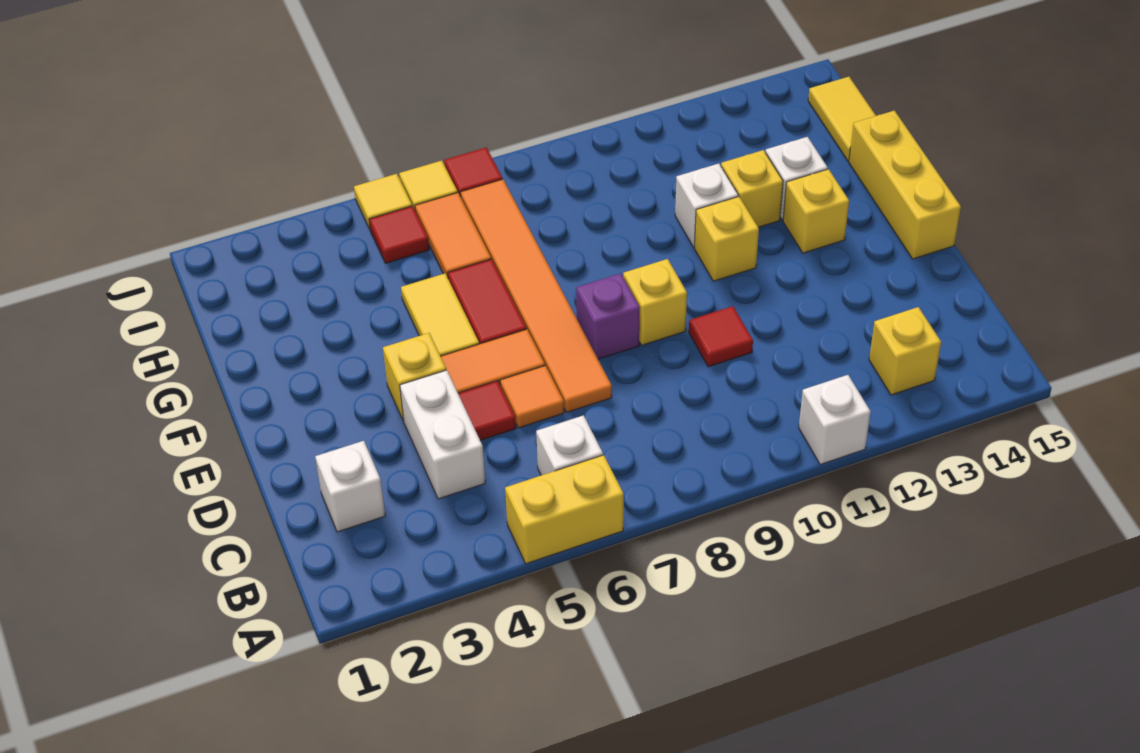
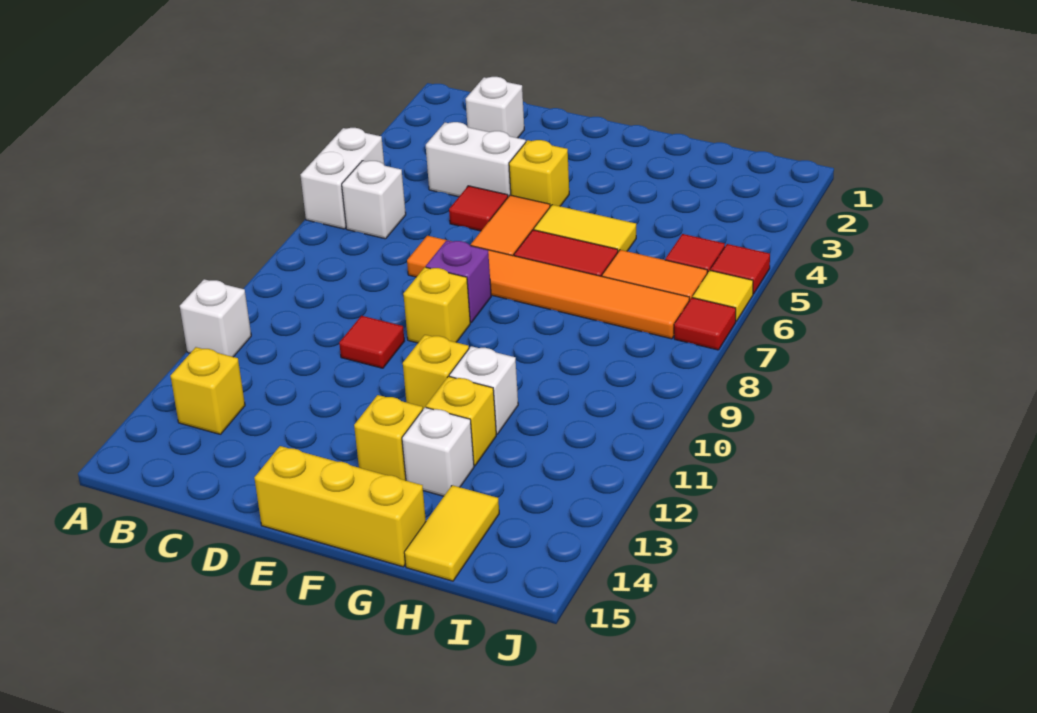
yellow 1x2 brick [505,455,624,564] -> white 1x2 brick [301,128,384,229]
orange 1x1 tile [500,366,564,428] -> none
yellow 1x2 tile [808,77,876,161] -> yellow 1x2 tile turned to [404,485,499,581]
yellow 1x1 tile [354,174,412,229] -> red 1x1 tile [710,244,770,294]

